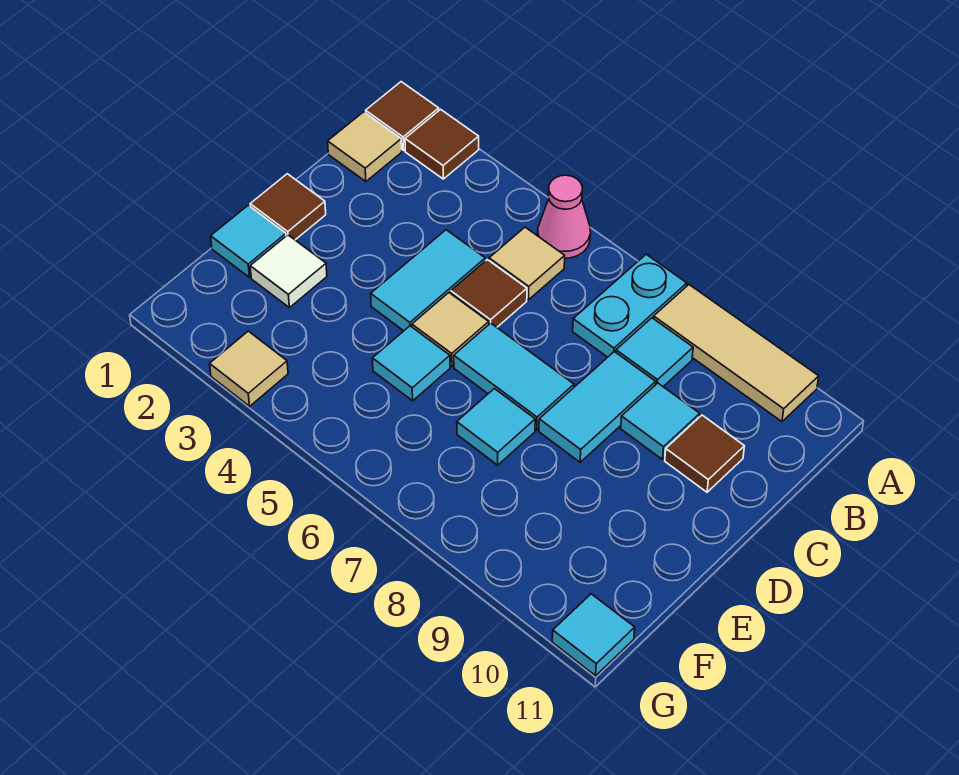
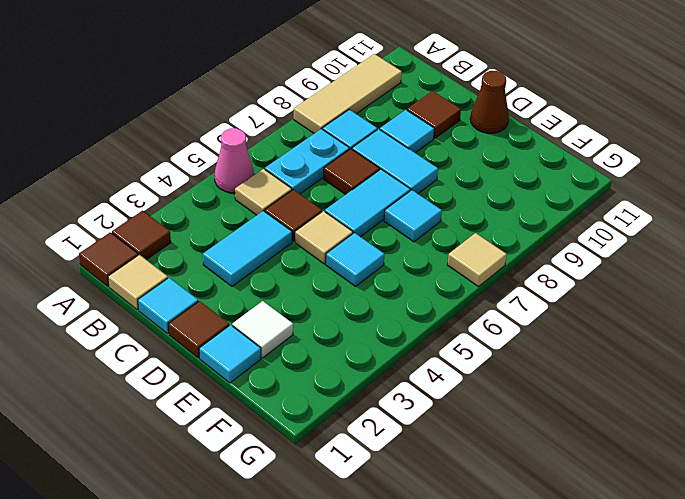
cyan 1x2 plate [573,254,687,357] -> cyan 1x2 plate turned to [265,129,349,194]
cyan 1x2 tile [371,230,485,331] -> cyan 1x2 tile turned to [203,211,292,286]
none -> brown 1x1 tile [323,149,380,195]
none -> brown 1x1 cone [470,71,509,133]
tan 1x1 tile [210,331,288,406] -> tan 1x1 tile moved to [448,233,507,287]
cyan 1x1 tile [552,594,635,676] -> cyan 1x1 tile moved to [138,278,198,334]

